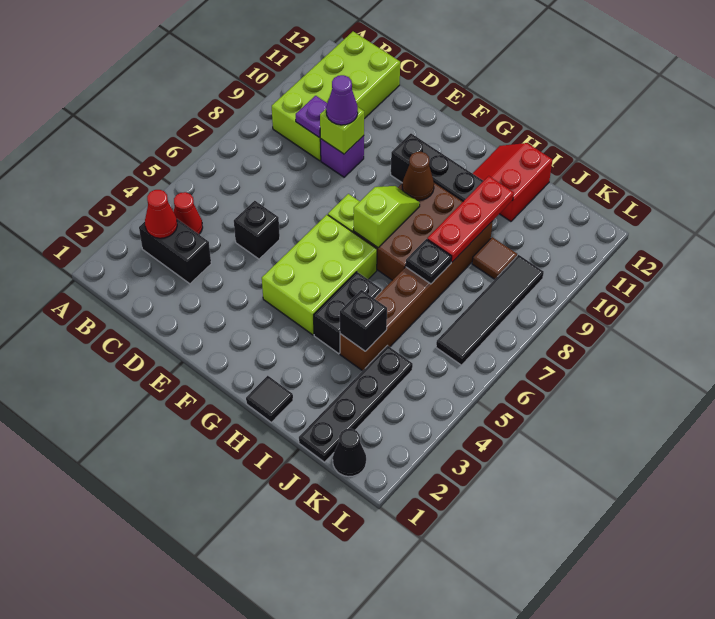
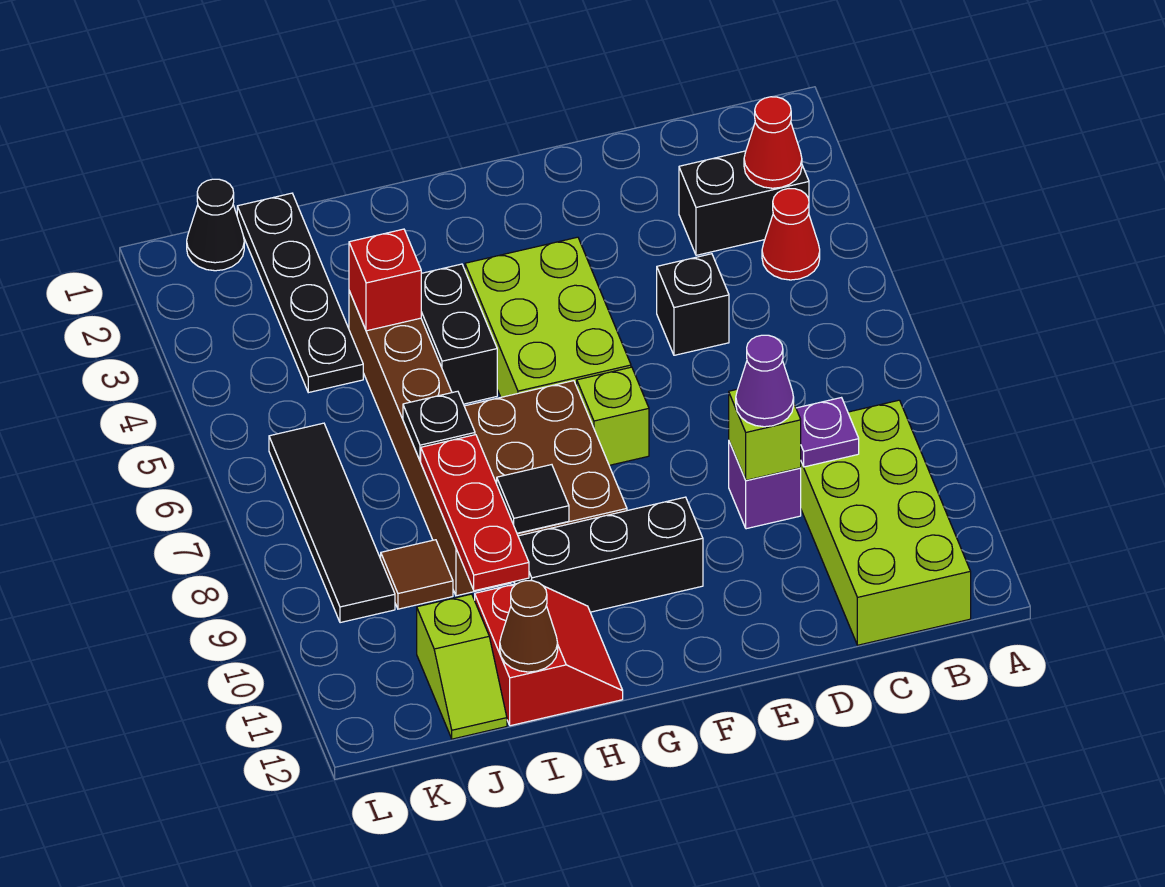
lime 1x2 slope [354,186,420,247] -> lime 1x2 slope moved to [417,594,507,739]
brown 1x1 cone [402,152,434,200] -> brown 1x1 cone moved to [500,580,558,672]
black 1x1 tile [246,376,293,422] -> black 1x1 tile moved to [497,465,569,533]
black 1x1 brick [340,290,387,351] -> red 1x1 brick [349,229,421,331]

